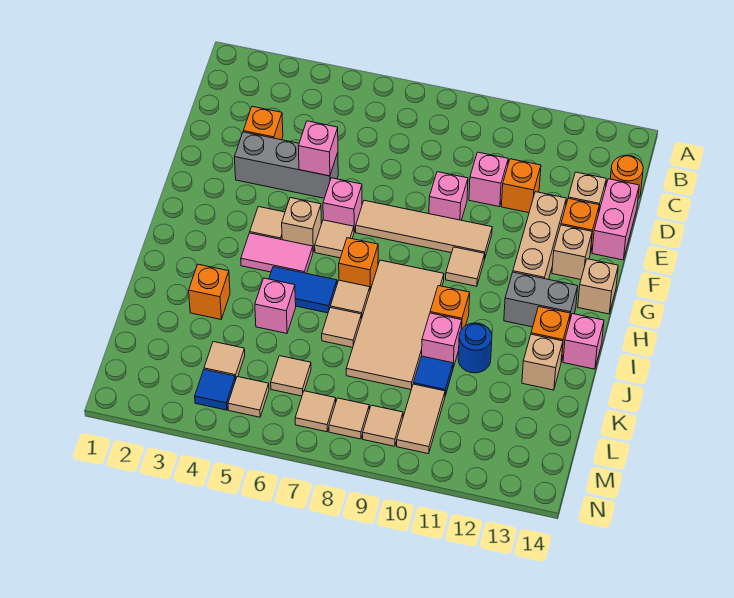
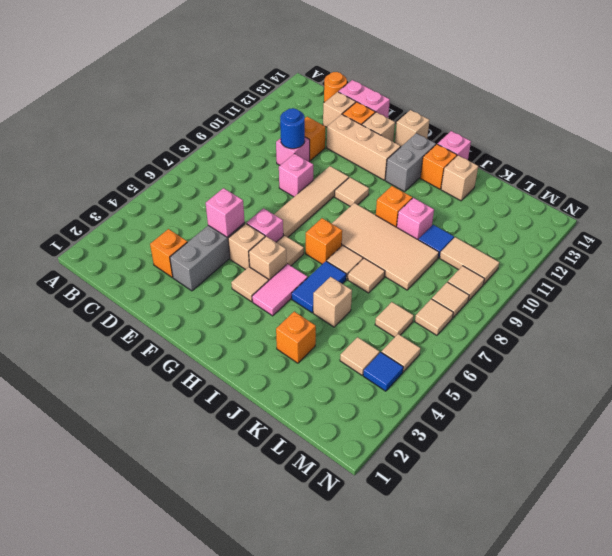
none -> tan 1x1 brick [228,223,265,270]
pink 1x1 brick [255,278,296,333] -> tan 1x1 brick [313,277,352,327]
blue 1x1 round brick [458,323,492,373] -> blue 1x1 round brick moved to [280,108,305,149]

